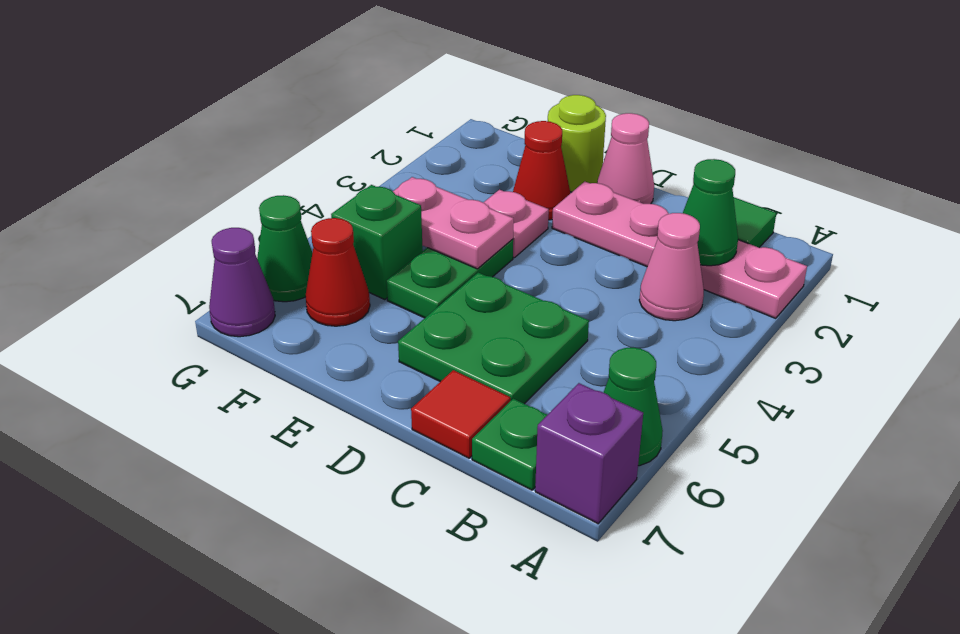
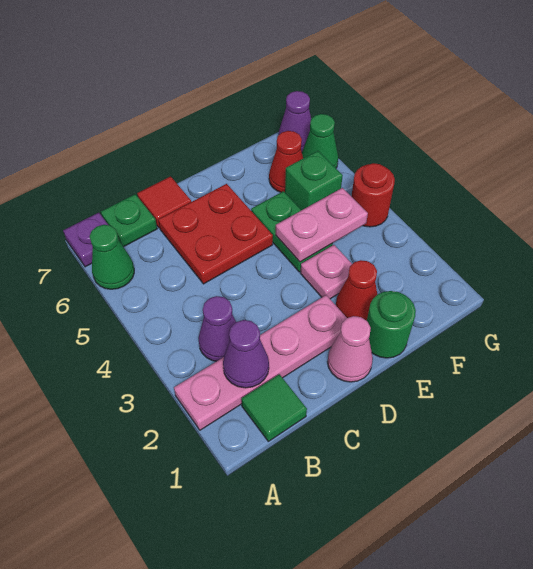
purple 1x1 brick [535,383,643,524] -> purple 1x1 plate [63,213,108,267]
green 1x1 cone [683,159,738,266] -> purple 1x1 cone [223,320,269,388]
pink 1x1 cone [639,213,704,321] -> purple 1x1 cone [198,296,236,361]
green 2x2 plate [398,273,589,404] -> red 2x2 plate [158,184,273,284]
lime 1x1 round brick [548,95,606,192] -> green 1x1 round brick [367,291,416,358]
none -> red 1x1 round brick [351,163,395,227]

